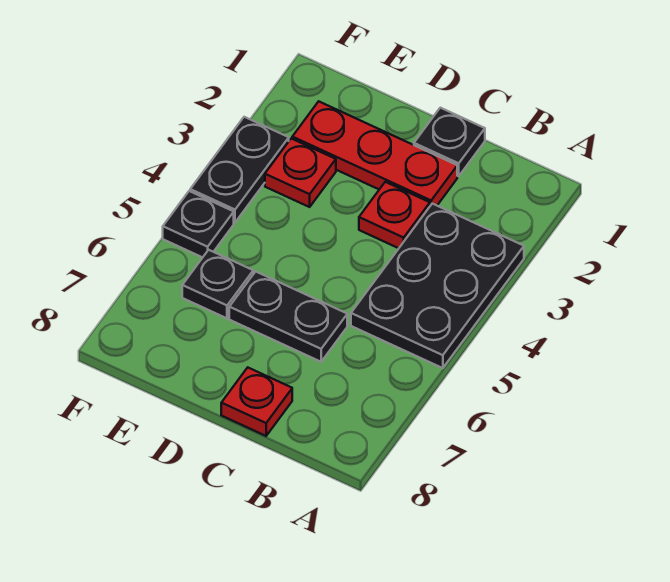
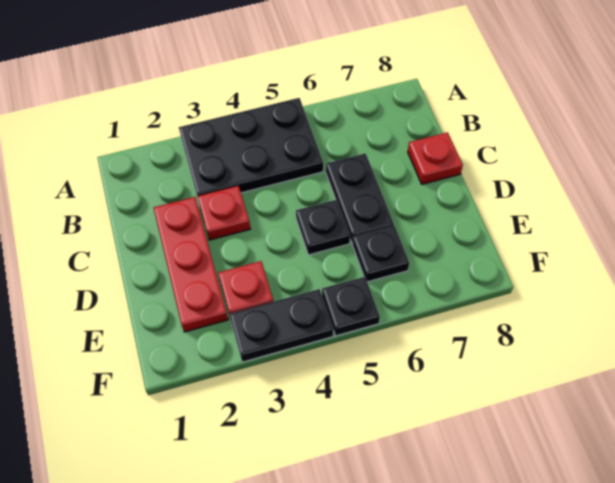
black 1x1 plate [414,108,485,176] -> black 1x1 plate moved to [296,200,350,255]

